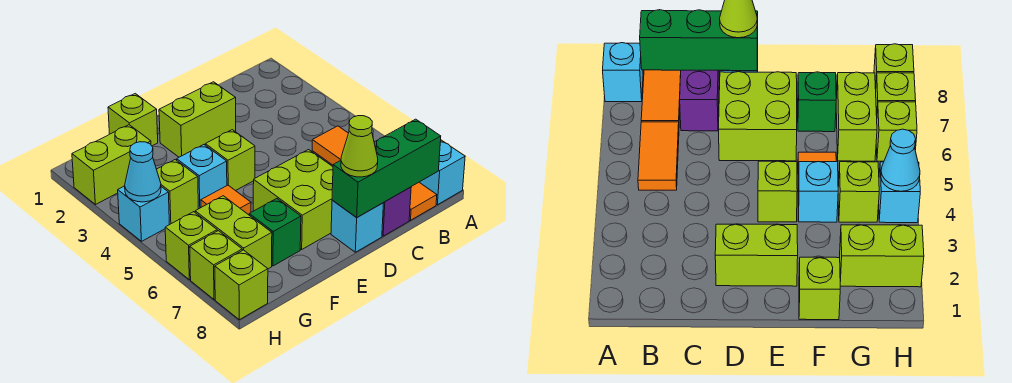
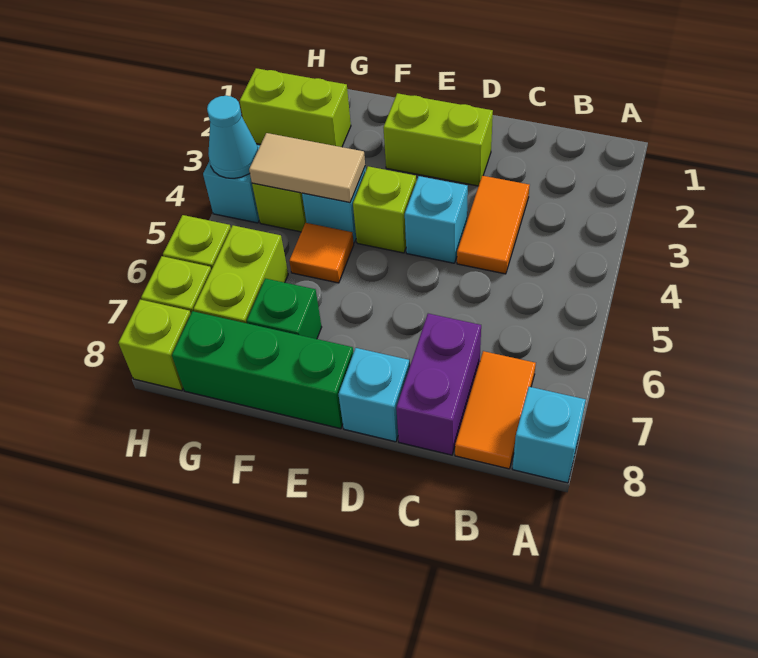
orange 1x2 tile [312,126,348,165] -> orange 1x2 tile moved to [457,176,530,274]
green 1x3 brick [332,119,441,218] -> green 1x3 brick moved to [172,311,353,429]
none -> cyan 1x1 brick [405,176,468,263]
lime 2x2 brick [253,150,333,249] -> none
lime 1x1 cone [341,116,378,177] -> none
lime 1x1 brick [108,94,158,146] -> none
none -> tan 1x2 tile [249,133,365,202]

